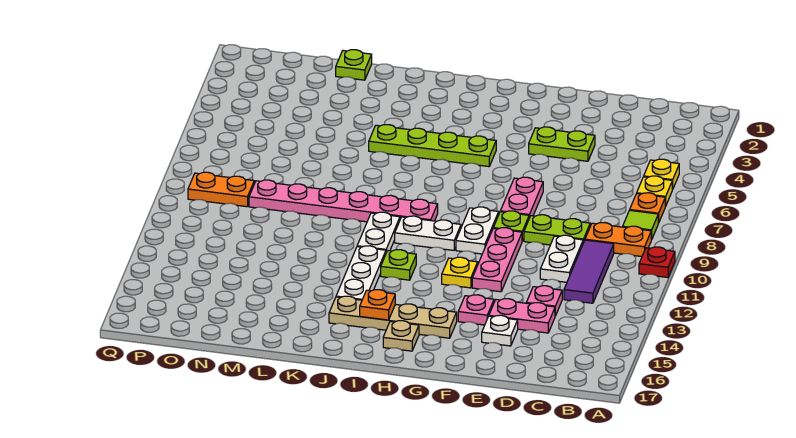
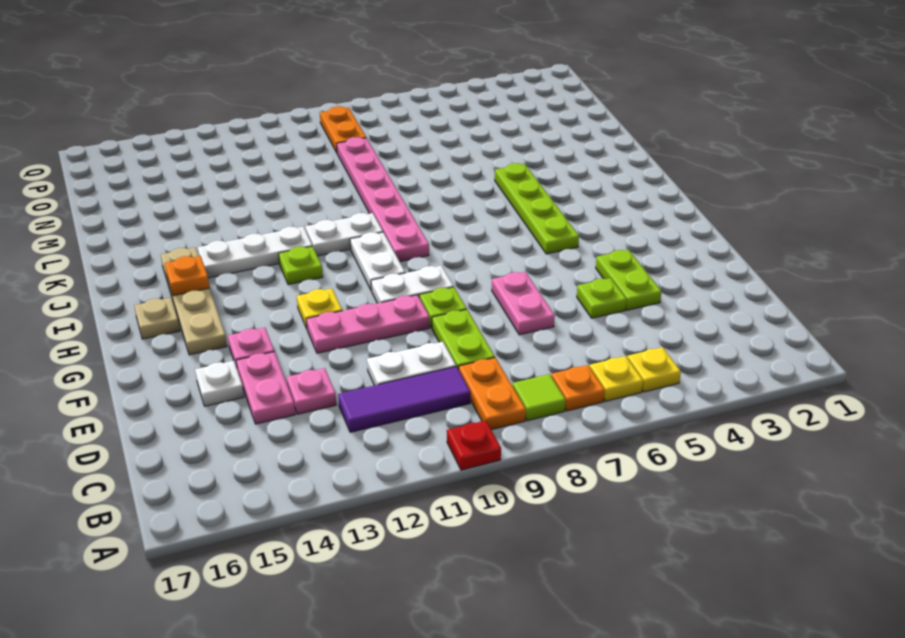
pink 1x2 plate [500,177,543,218] -> pink 1x2 plate turned to [492,272,555,335]
lime 1x1 plate [336,50,372,80] -> lime 1x1 plate moved to [577,278,626,318]

